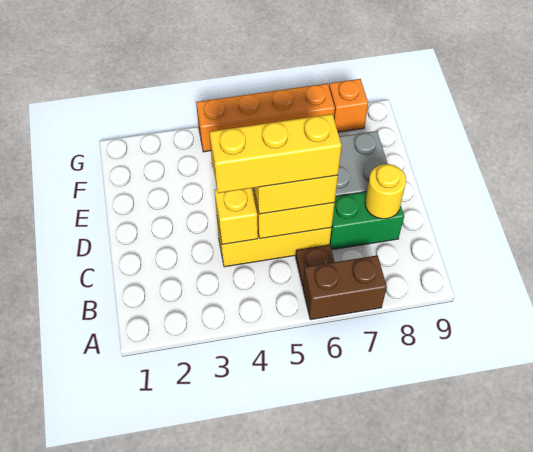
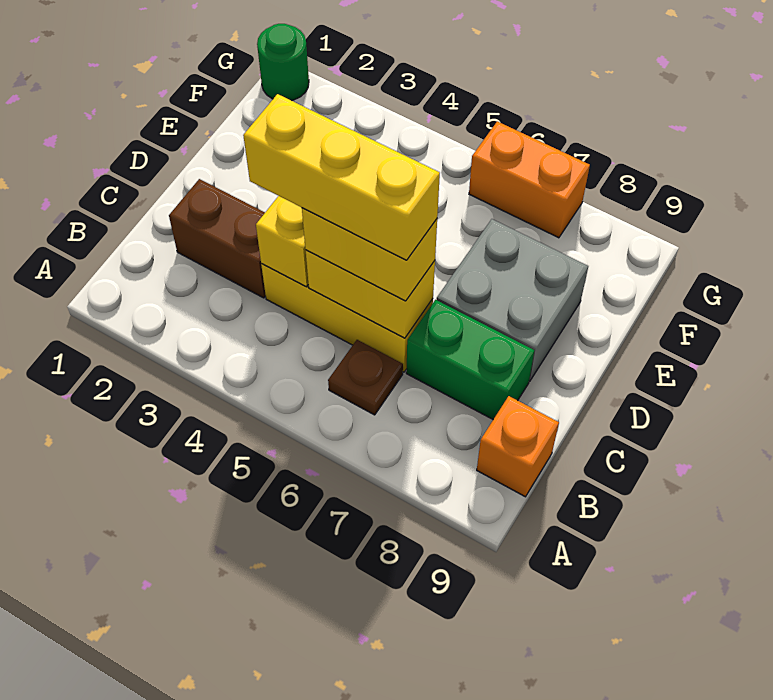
brown 1x2 brick [303,255,387,320] -> brown 1x2 brick moved to [169,179,266,298]
yellow 1x1 round brick [365,164,406,219] -> none
none -> green 1x1 round brick [257,24,309,101]
orange 1x4 brick [196,83,335,152] -> orange 1x2 brick [469,121,590,238]
orange 1x1 brick [329,79,368,132] -> orange 1x1 brick moved to [477,396,559,497]

